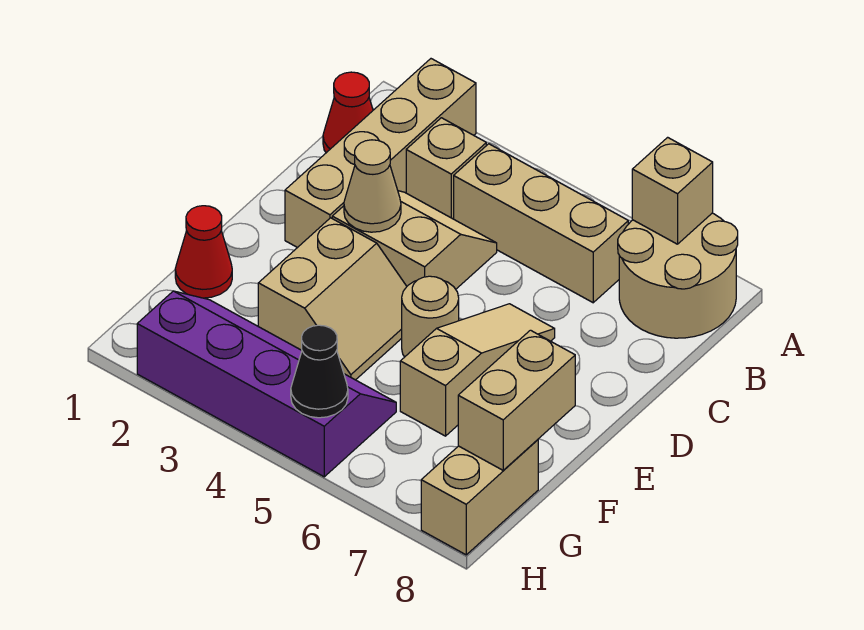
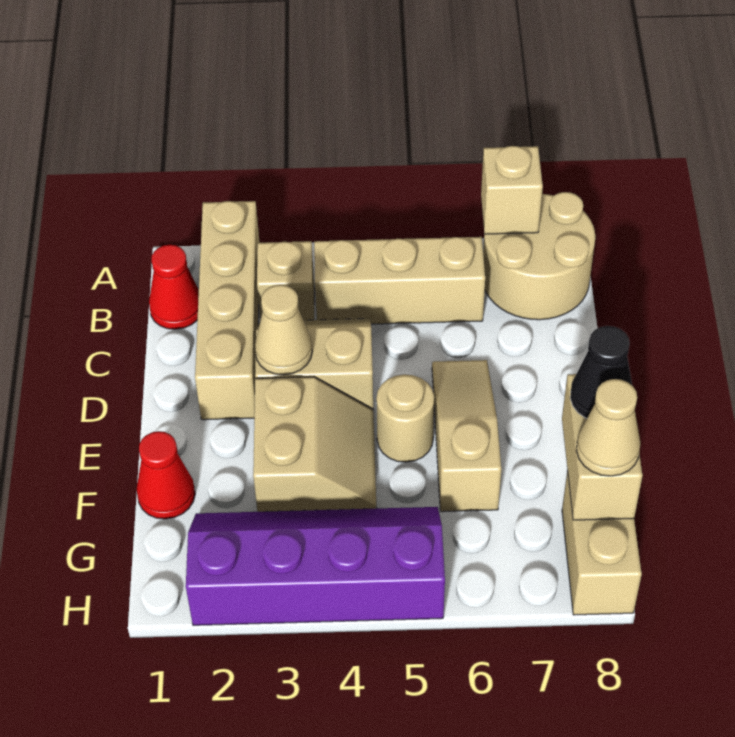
none -> tan 1x1 cone [576,379,640,476]
black 1x1 cone [291,325,348,418] -> black 1x1 cone moved to [570,326,632,418]

